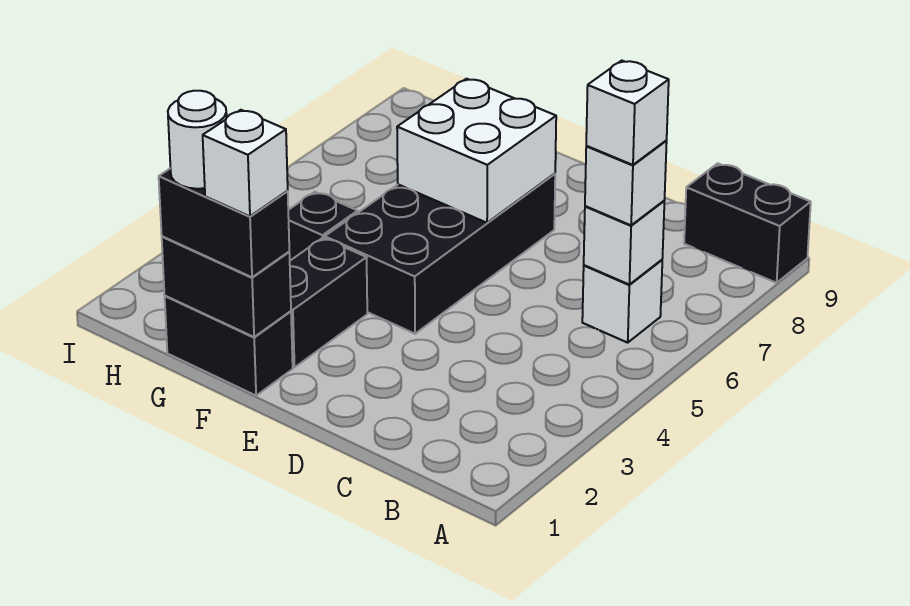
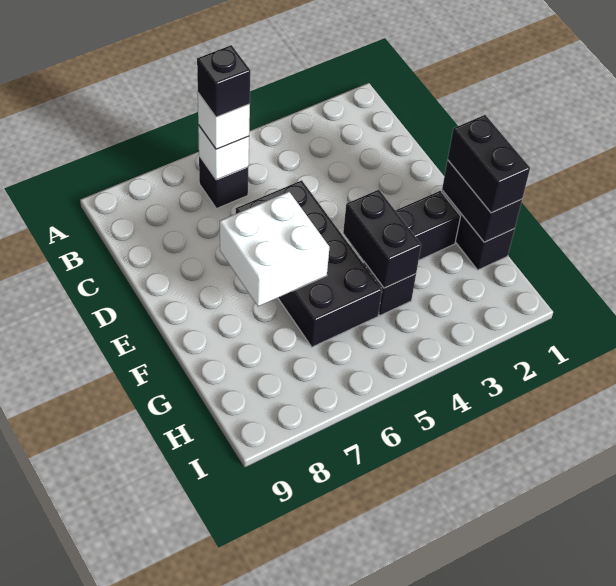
black 1x2 brick [684,163,811,283] -> black 1x2 brick moved to [343,190,421,288]
white 1x1 brick [582,260,662,343] -> black 1x1 brick [199,156,248,209]
white 1x1 brick [586,61,669,165] -> black 1x1 brick [197,45,251,117]
black 2x4 brick [325,174,555,334] -> black 2x4 brick turned to [236,180,382,347]
white 1x1 brick [203,110,288,216] -> none
white 1x1 round brick [168,91,227,189] -> none

